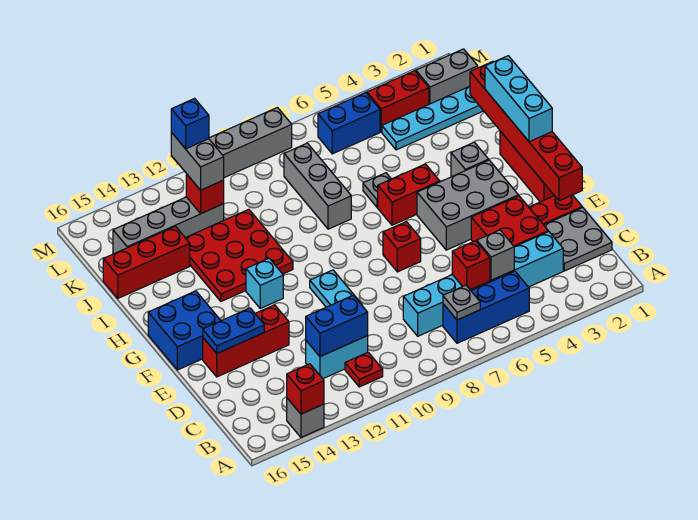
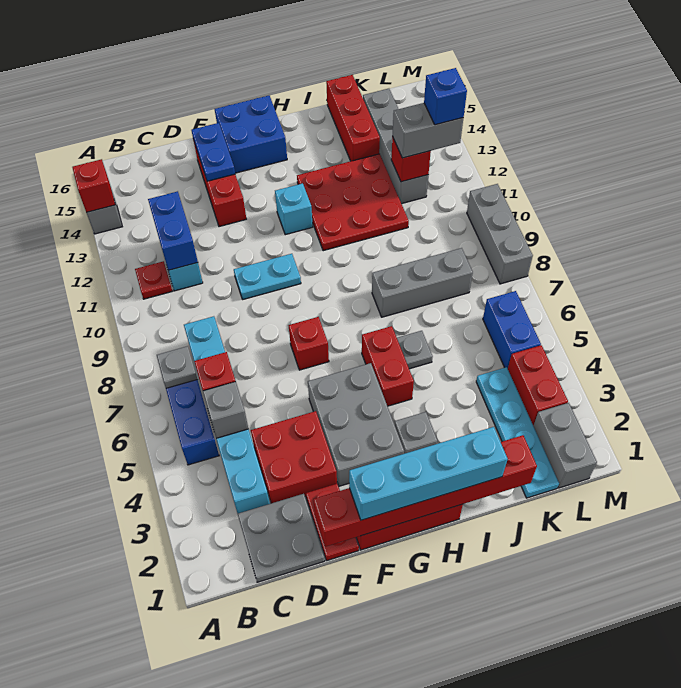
cyan 1x3 brick [485,56,552,142] -> cyan 1x4 brick [349,427,508,520]

